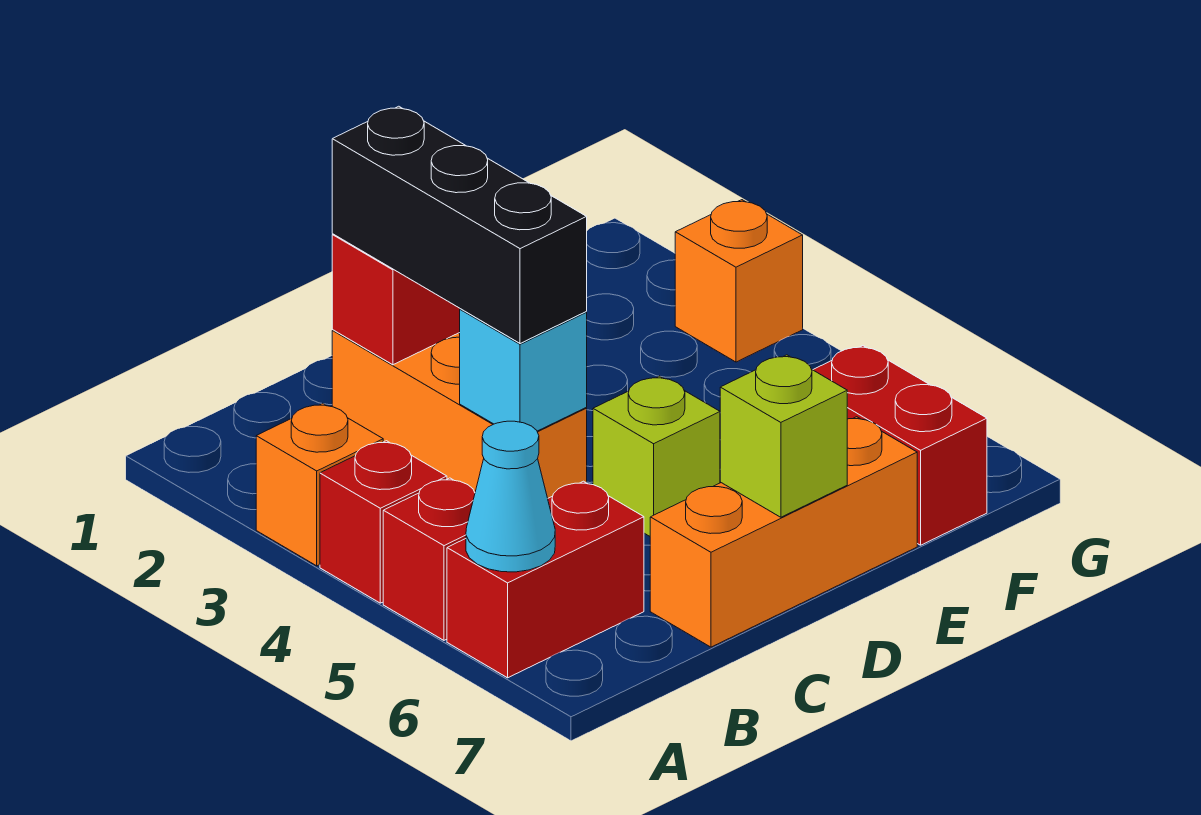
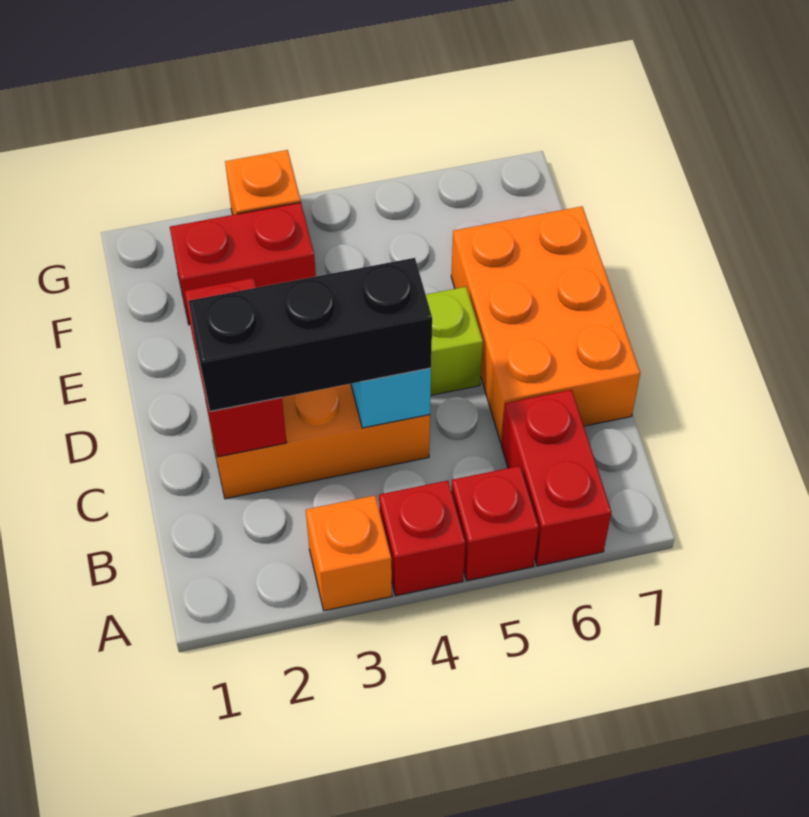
cyan 1x1 cone [466,421,555,572] -> none
orange 1x3 brick [650,417,917,647] -> orange 2x3 brick [451,206,640,443]
lime 1x1 brick [720,355,847,517] -> none
red 1x2 brick [813,346,987,545] -> red 1x2 brick moved to [170,202,316,325]

